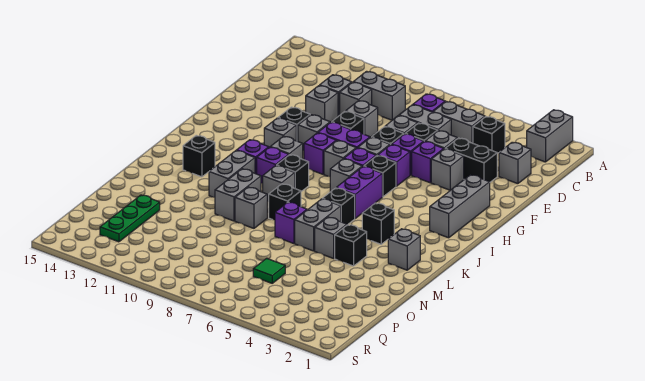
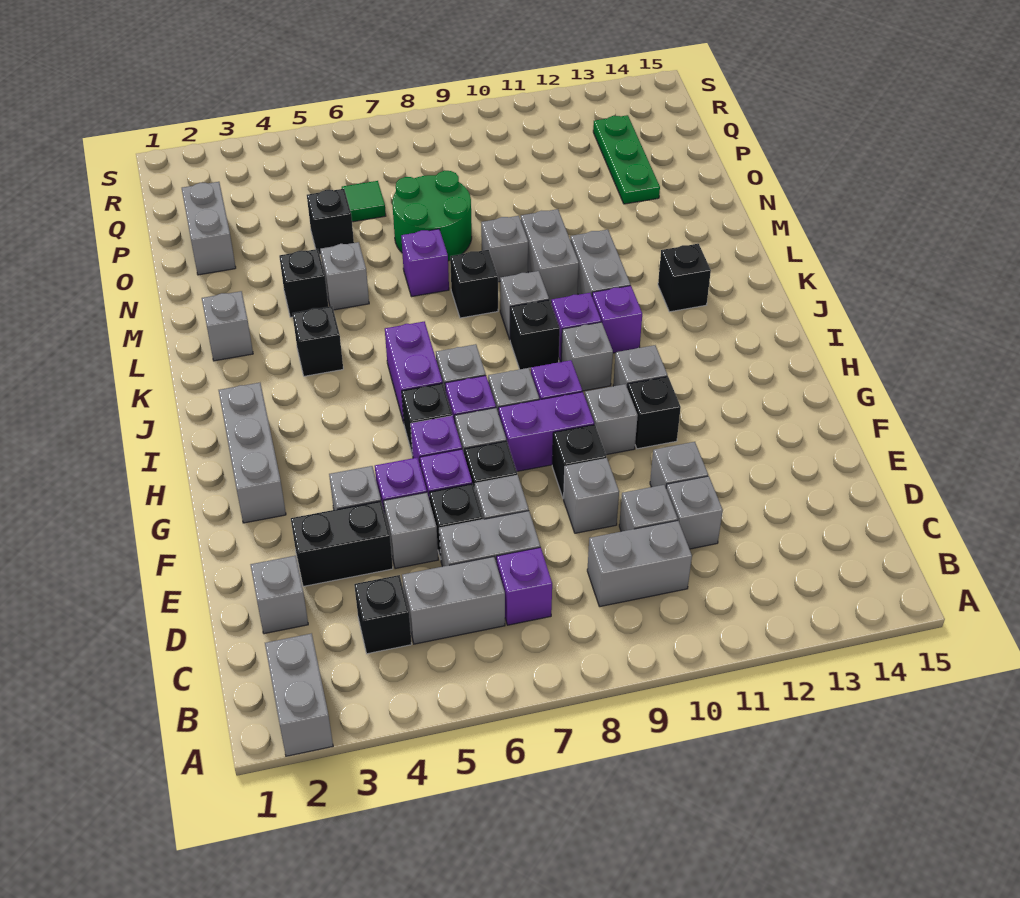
black 1x1 brick [322,188,355,225] -> black 1x1 brick moved to [307,189,354,255]
grey 1x2 brick [295,199,341,251] -> grey 1x2 brick moved to [182,182,236,275]
none -> green 2x2 round brick [392,171,472,261]

